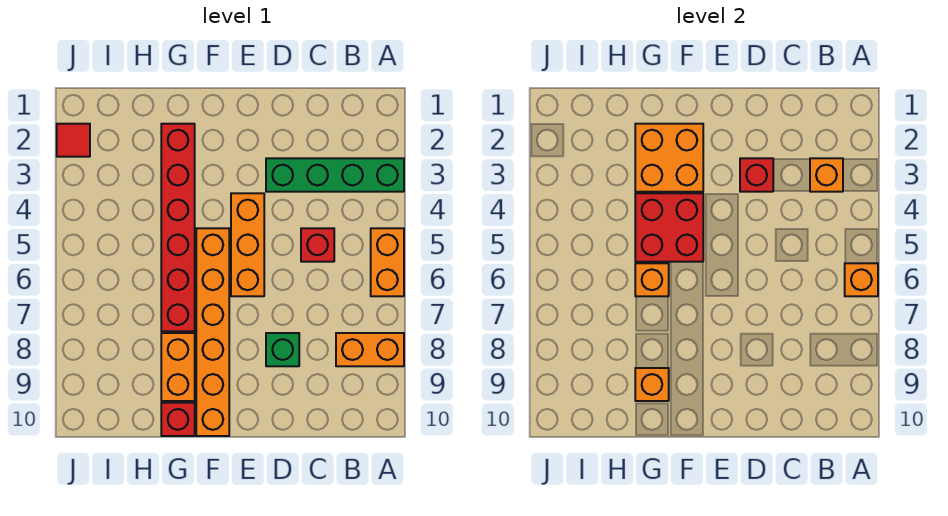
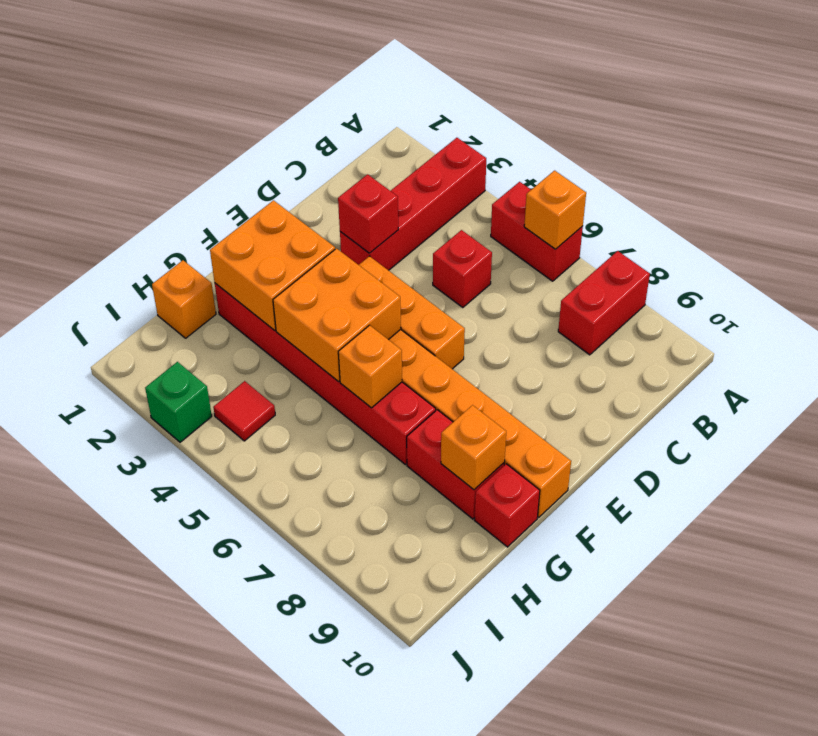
green 1x4 brick [266,158,404,192] -> red 1x4 brick [340,138,486,270]
orange 1x2 brick [371,228,404,296] -> red 1x2 brick [491,182,583,281]
orange 1x2 brick [336,333,404,366] -> red 1x2 brick [558,251,650,355]
orange 1x1 brick [810,158,843,192] -> orange 1x1 brick moved to [152,260,216,338]
green 1x1 brick [266,333,299,366] -> green 1x1 brick moved to [145,362,212,442]
red 2x2 brick [635,193,703,262] -> orange 2x2 brick [273,248,401,382]
orange 1x2 brick [161,333,195,401] -> red 1x2 brick [407,410,504,519]
red 1x1 tile [57,124,90,157] -> red 1x1 tile moved to [213,381,275,441]

